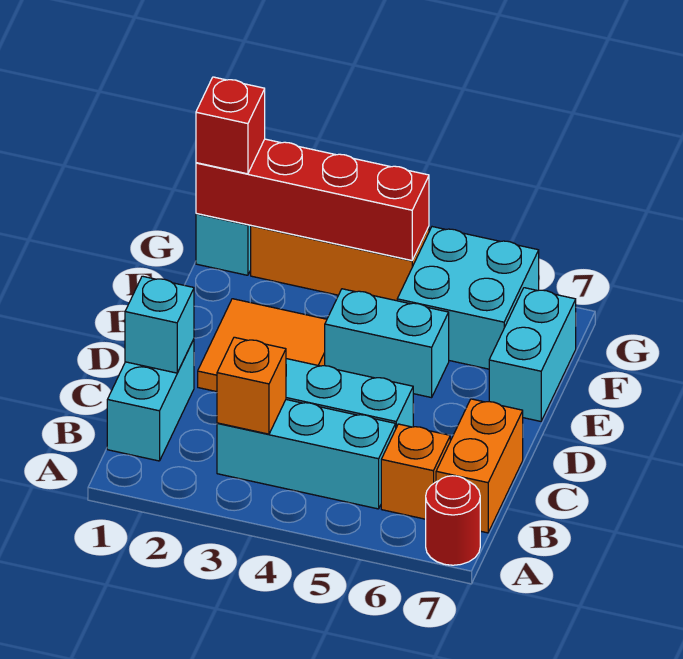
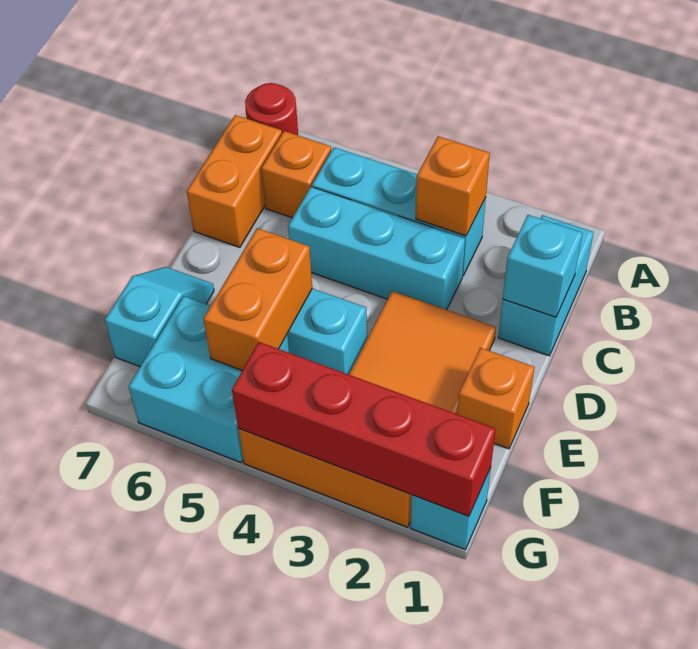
none -> orange 1x1 brick [457,348,535,449]
none -> orange 1x2 brick [203,228,312,370]
cyan 1x2 brick [489,288,576,421] -> cyan 1x2 slope [105,267,214,367]
red 1x1 brick [196,77,265,174] -> none

